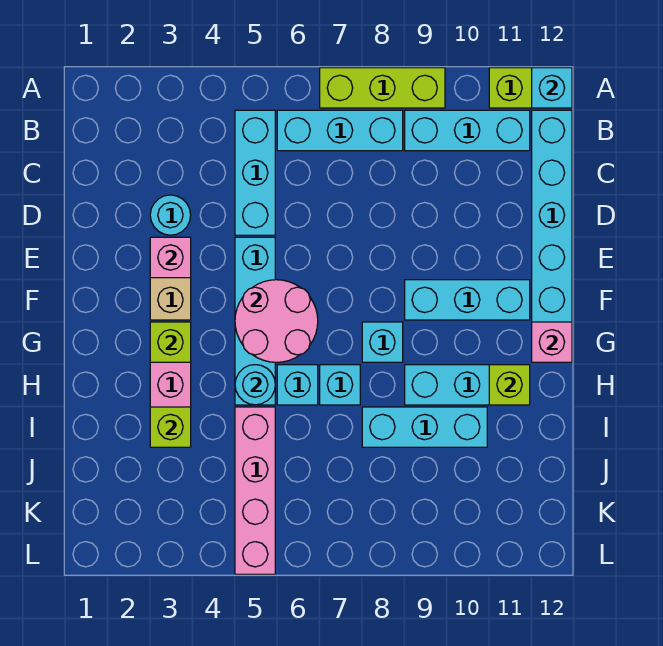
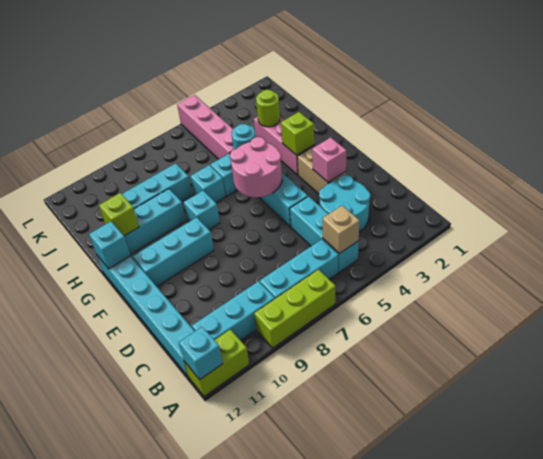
none -> tan 1x1 brick [322,206,359,254]
cyan 1x1 round brick [150,195,191,235] -> cyan 2x2 round brick [319,175,370,232]
pink 1x1 brick [532,322,572,362] -> cyan 1x1 brick [89,221,130,269]
lime 1x1 brick [150,407,191,447] -> lime 1x1 round brick [256,90,280,127]

